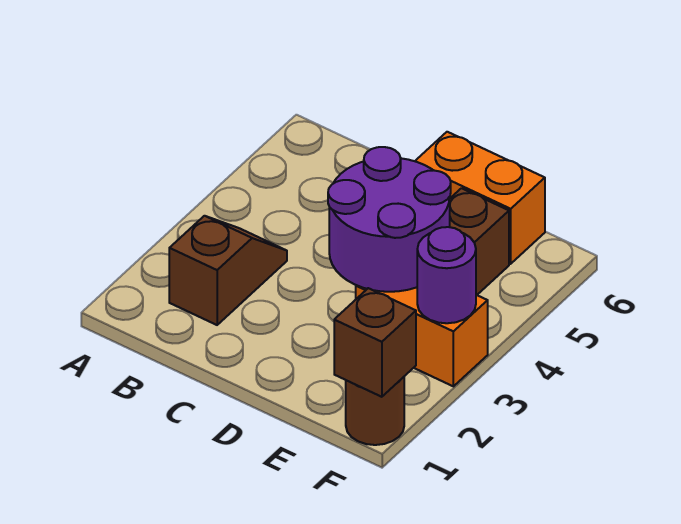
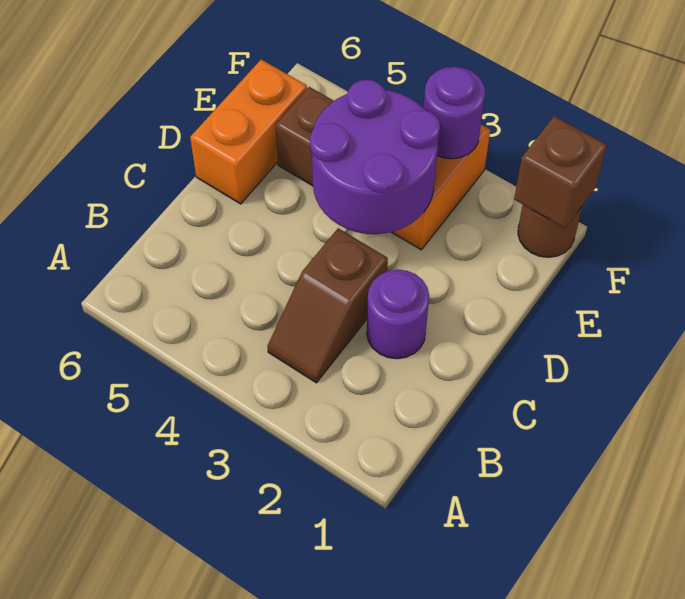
brown 1x2 slope [169,216,287,325] -> brown 1x2 slope turned to [267,228,388,383]
none -> purple 1x1 round brick [367,270,429,359]

